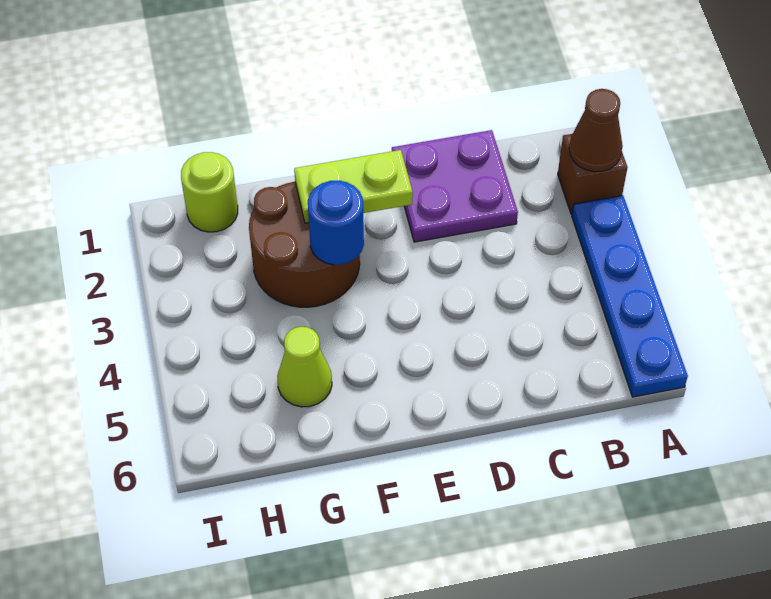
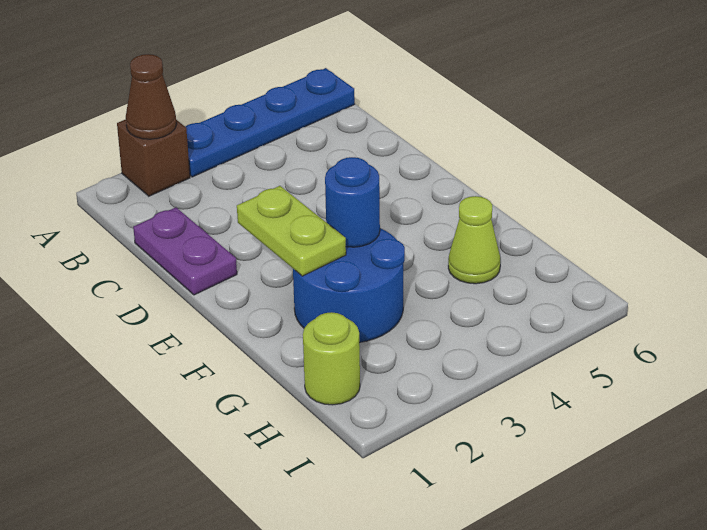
purple 2x2 plate [392,130,518,242] -> purple 1x2 plate [133,207,237,295]
brown 2x2 round brick [249,182,360,307] -> blue 2x2 round brick [293,228,405,343]

